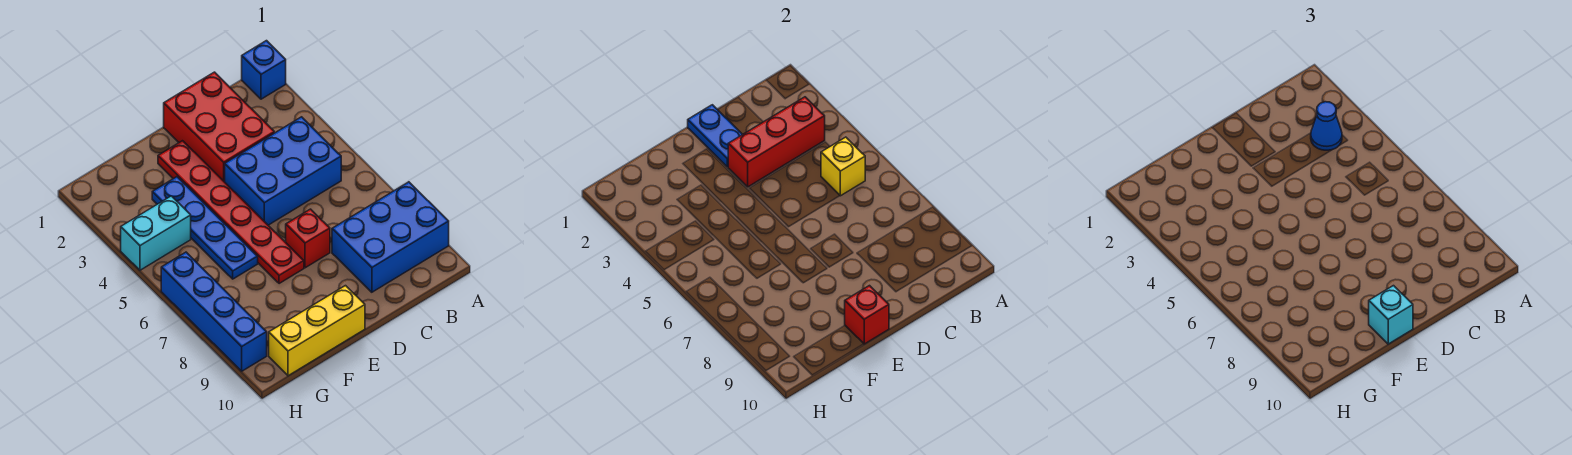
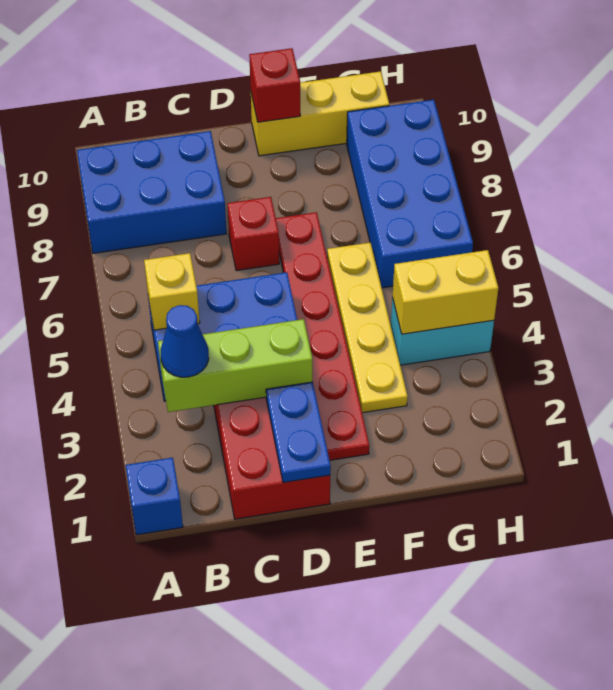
red 1x3 brick [728,97,825,187] -> lime 1x3 brick [158,319,312,412]
cyan 1x1 brick [1369,286,1413,344] -> none
blue 1x4 plate [152,177,258,279] -> yellow 1x4 plate [327,243,408,413]
none -> yellow 1x2 brick [392,250,498,334]
blue 1x4 brick [161,252,267,371] -> blue 2x4 brick [347,100,473,288]

